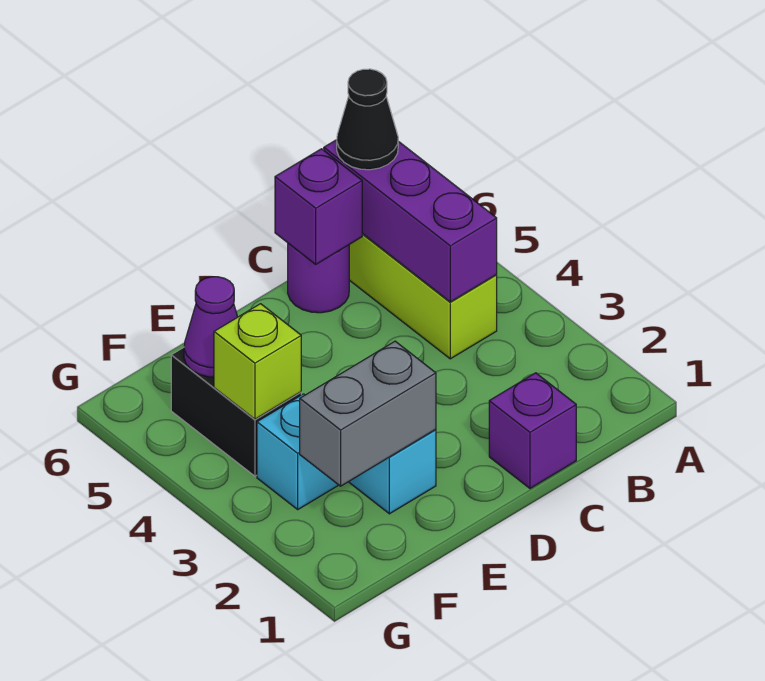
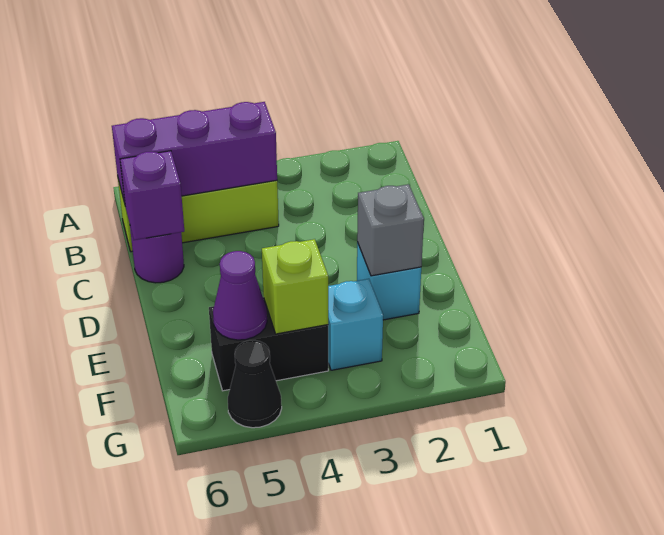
black 1x1 cone [337,69,398,170] -> black 1x1 cone moved to [228,340,282,428]
purple 1x1 brick [489,373,576,488] -> none
grey 1x2 brick [300,341,436,486] -> grey 1x1 brick [357,184,424,276]

